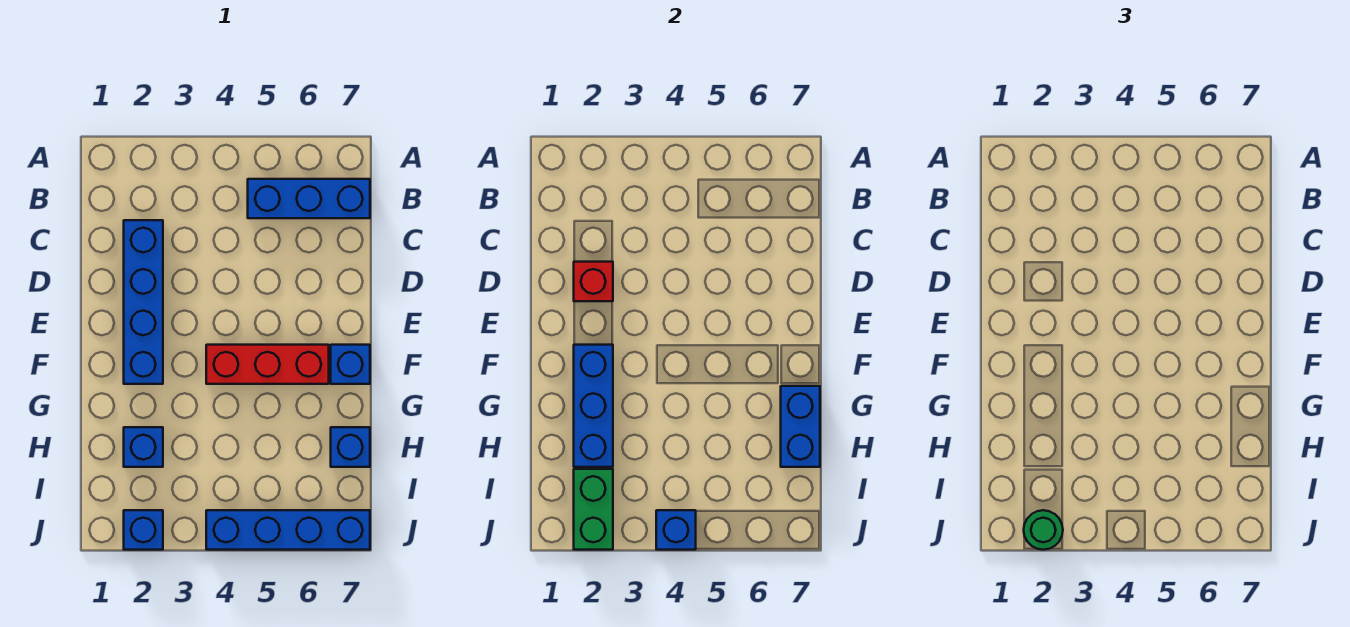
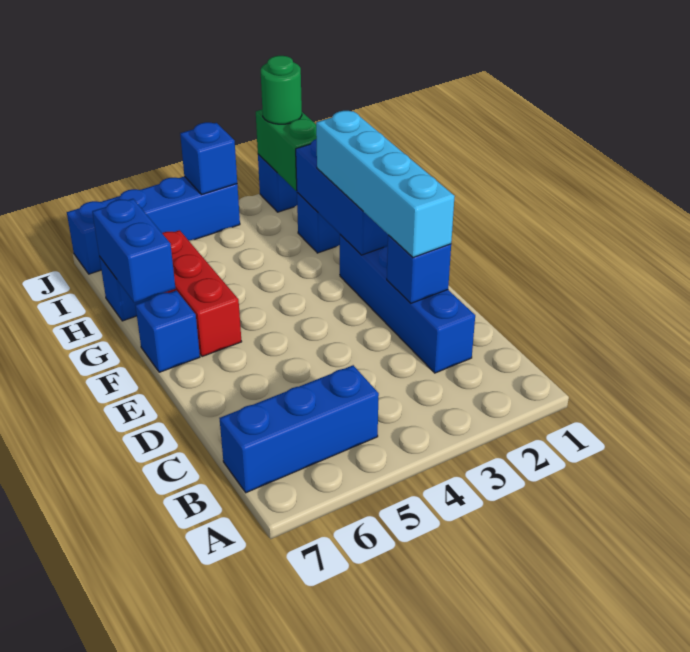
red 1x1 brick [574,262,613,301] -> blue 1x1 brick [387,235,451,303]
none -> cyan 1x4 brick [316,111,455,257]
red 1x3 brick [206,345,329,384] -> red 1x3 brick turned to [162,230,242,357]

